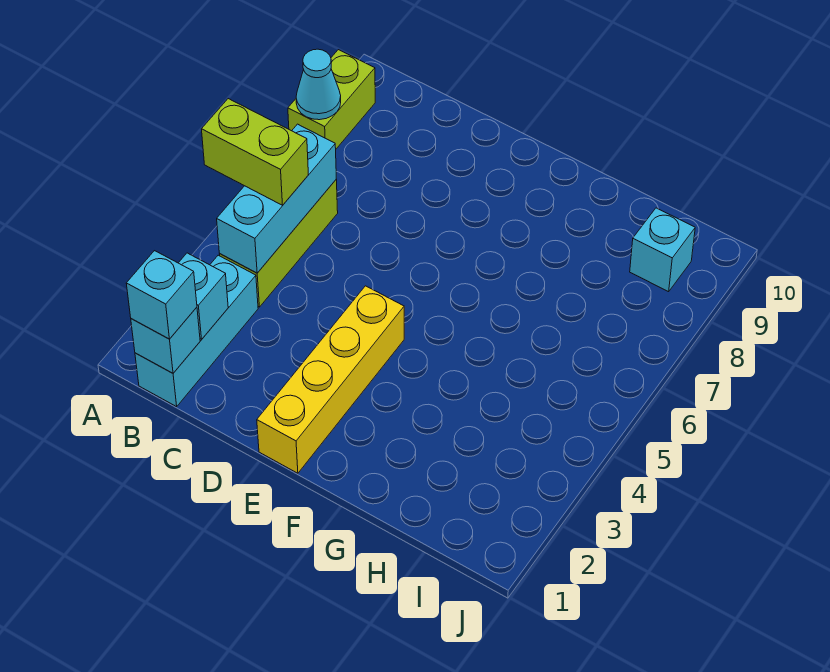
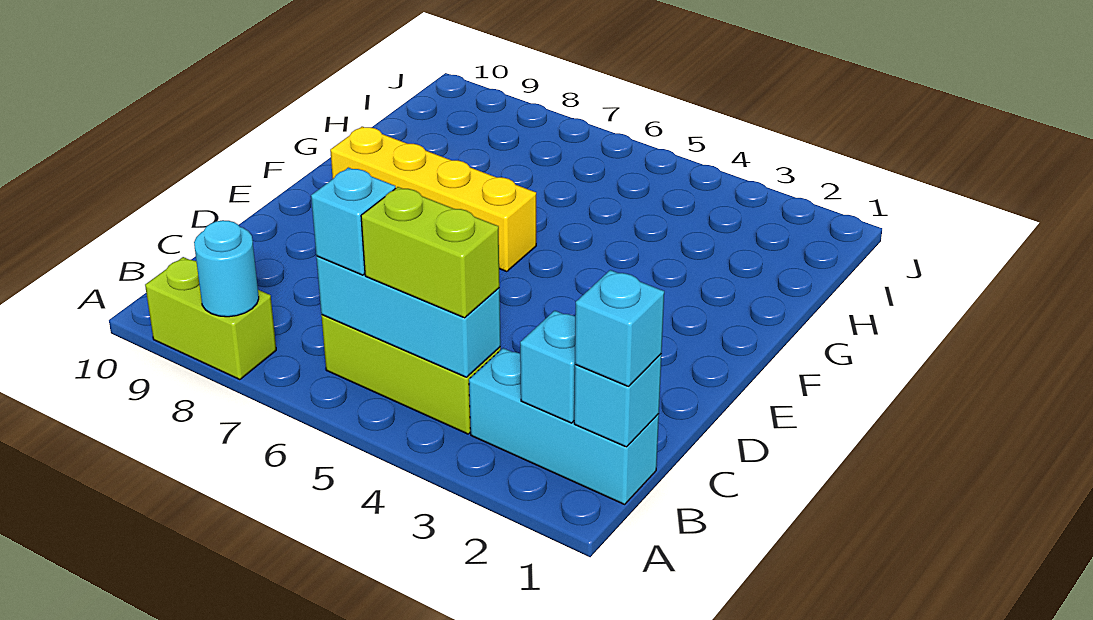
lime 1x2 brick [202,99,308,205] -> lime 1x2 brick turned to [361,187,500,318]
cyan 1x1 cone [296,49,341,120] -> cyan 1x1 round brick [194,220,259,317]
yellow 1x4 brick [257,286,404,473] -> yellow 1x4 brick moved to [330,127,536,271]
cyan 1x1 brick [630,208,695,292] -> cyan 1x1 brick moved to [311,168,396,275]

